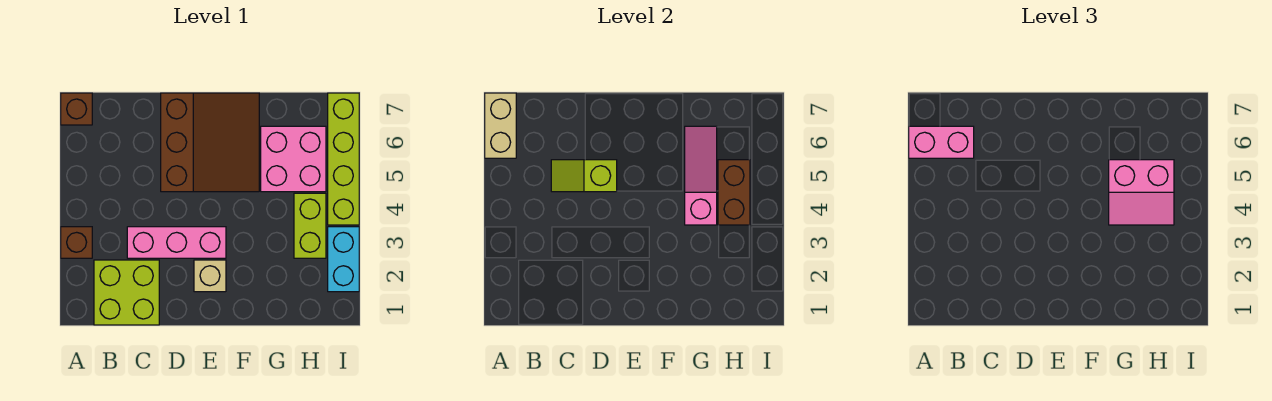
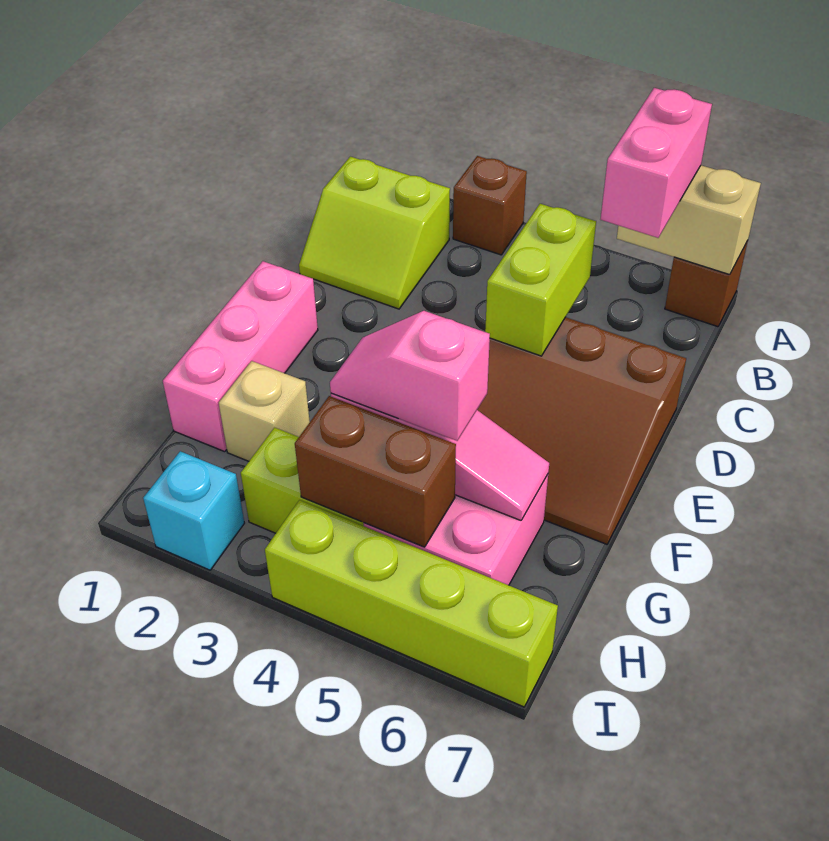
lime 2x2 brick [94,260,159,325] -> lime 2x2 slope [299,157,450,309]
pink 1x3 brick [127,227,226,258] -> pink 1x3 brick moved to [163,261,318,452]
lime 1x2 slope [551,160,617,192] -> lime 1x2 brick [485,204,596,356]
tan 1x1 brick [194,260,226,292] -> tan 1x1 brick moved to [219,361,310,461]
pink 2x2 slope [1109,160,1174,225] -> pink 1x2 slope [330,311,490,441]
cyan 1x2 brick [328,227,359,292] -> cyan 1x1 brick [143,451,244,570]

